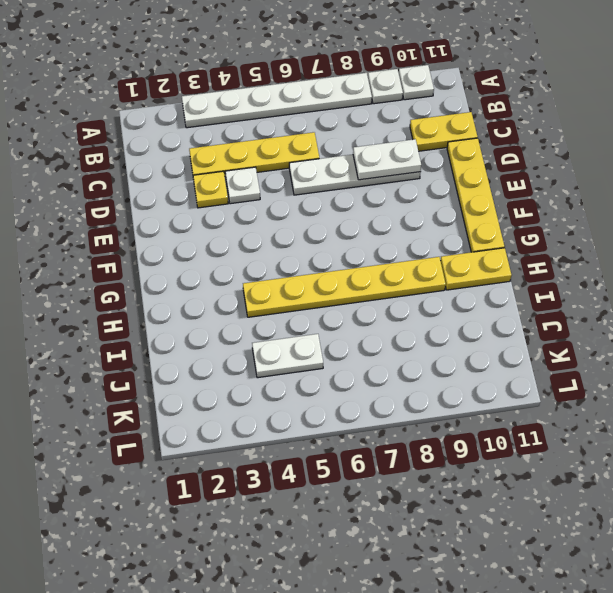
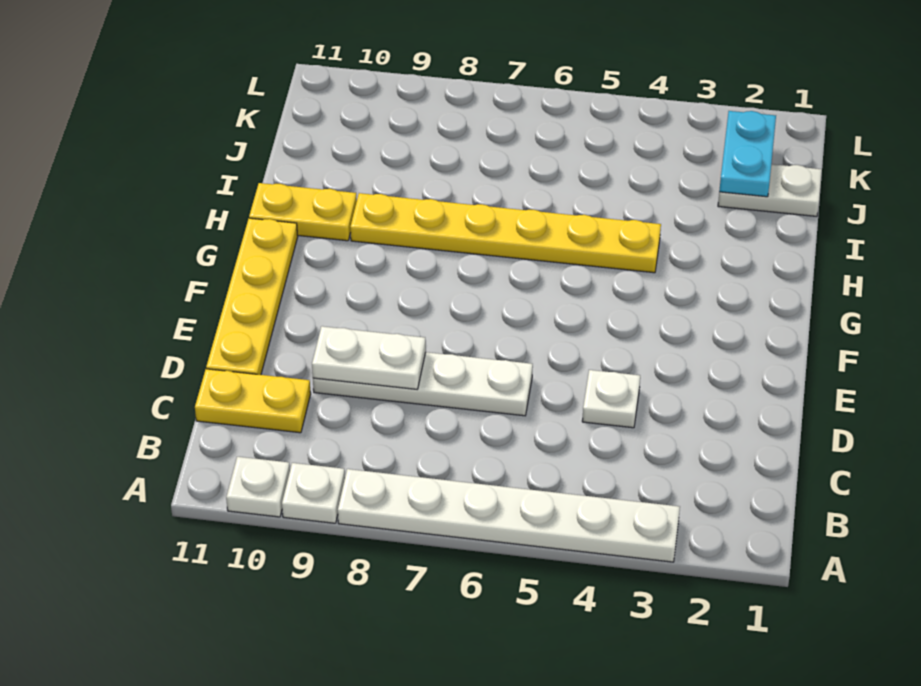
yellow 1x4 plate [189,132,319,177] -> none
yellow 1x1 plate [193,171,228,208] -> none
none -> cyan 1x2 plate [719,111,776,197]
white 1x2 plate [252,334,323,378] -> white 1x2 plate moved to [718,164,822,217]

